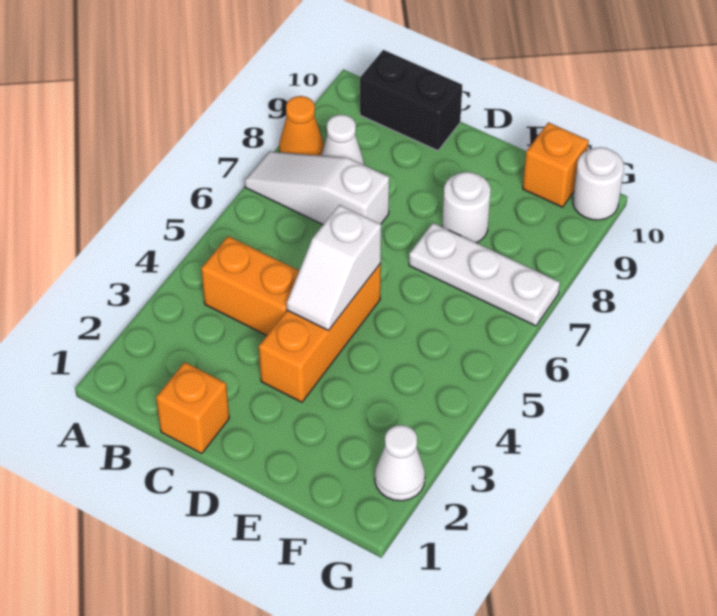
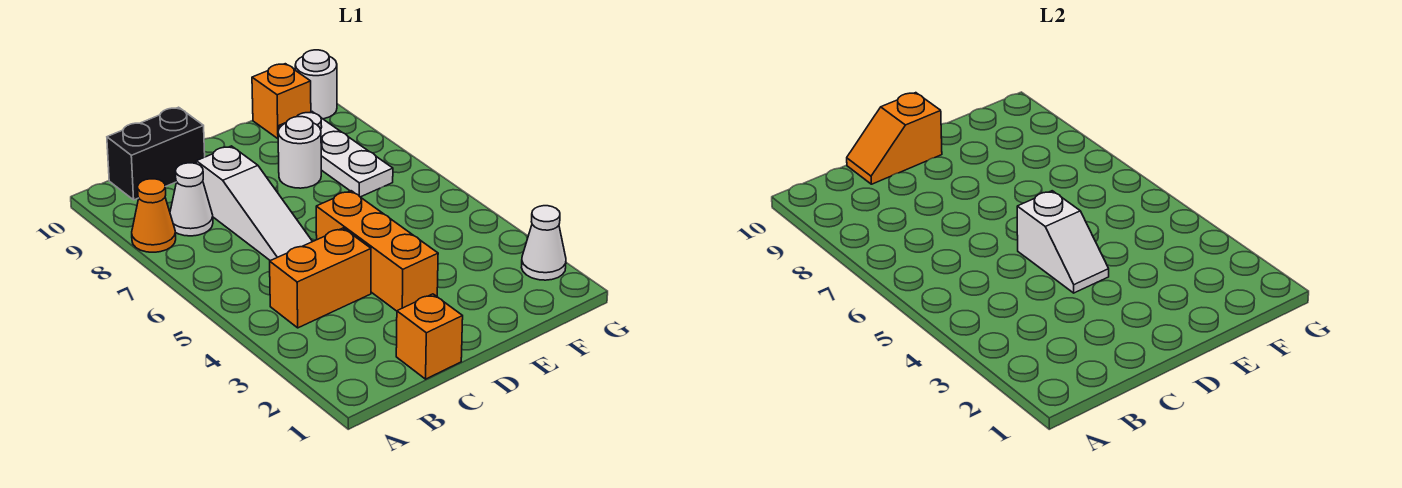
white 1x3 slope [245,151,389,224] -> white 1x3 slope turned to [196,146,313,261]
none -> orange 1x2 slope [847,93,942,184]
white 1x3 plate [409,223,560,326] -> white 1x3 plate turned to [279,112,393,197]

